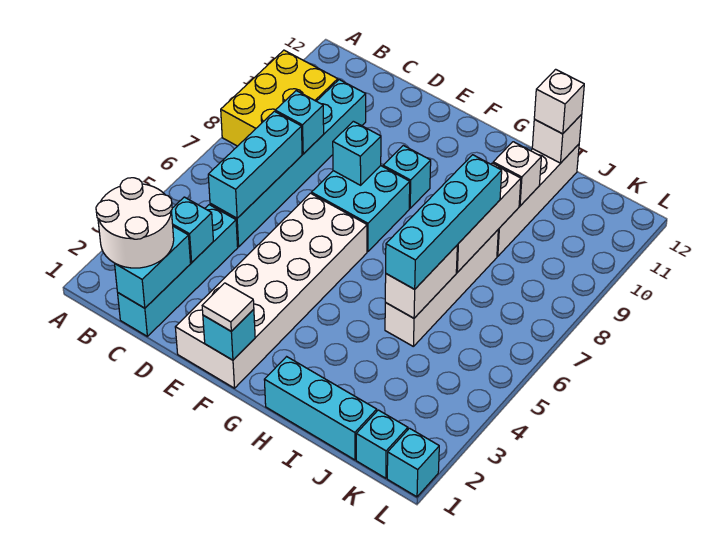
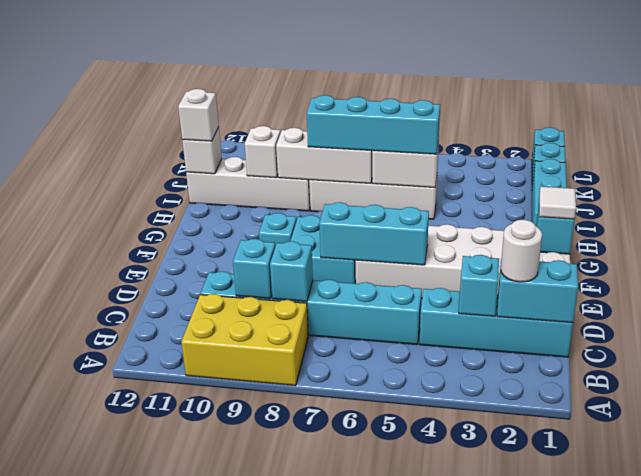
white 2x2 round brick [96,178,174,268] -> white 1x1 round brick [501,220,542,282]
cyan 1x3 brick [208,111,302,218] -> cyan 1x3 brick moved to [319,202,429,265]
cyan 1x1 brick [333,121,381,185] -> cyan 1x1 brick moved to [233,239,275,299]

